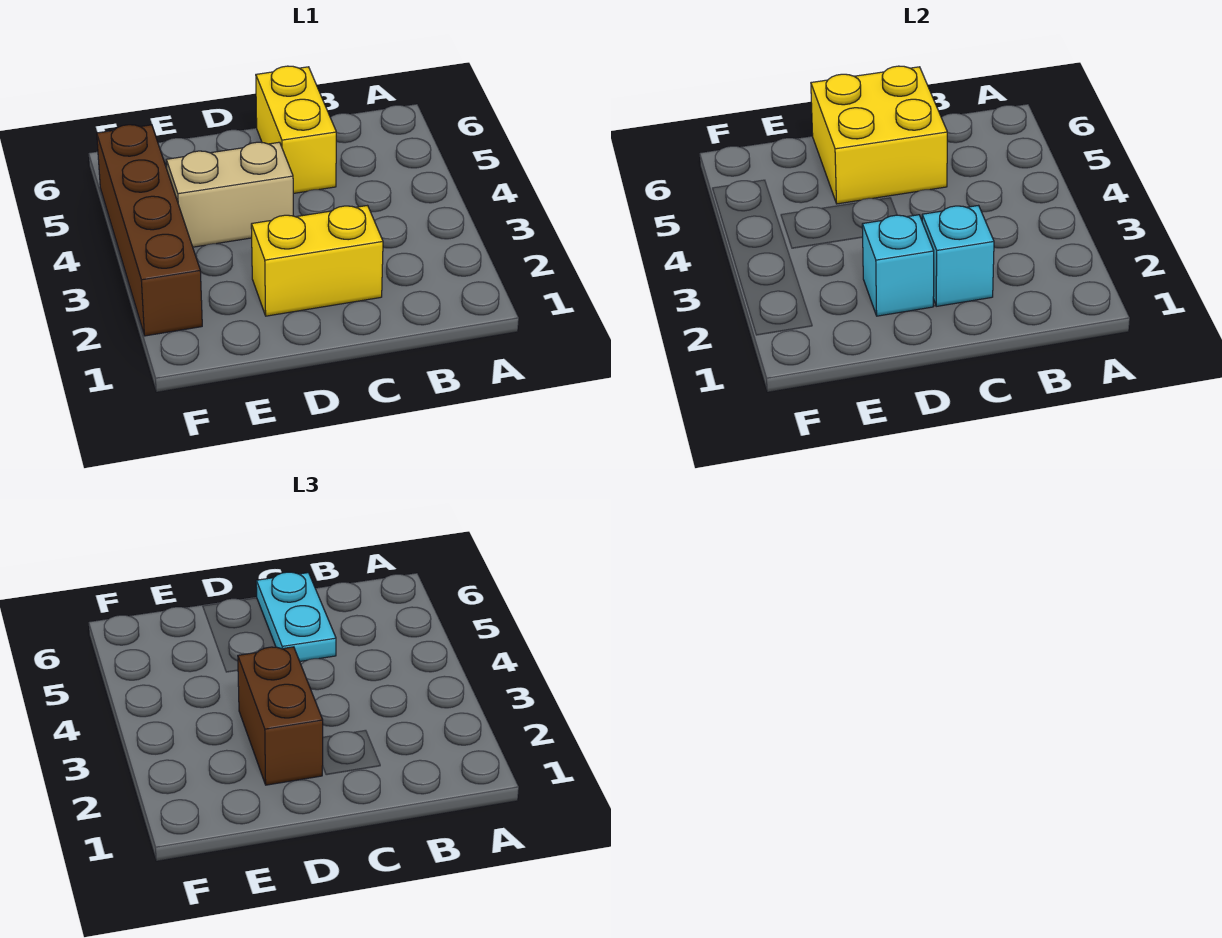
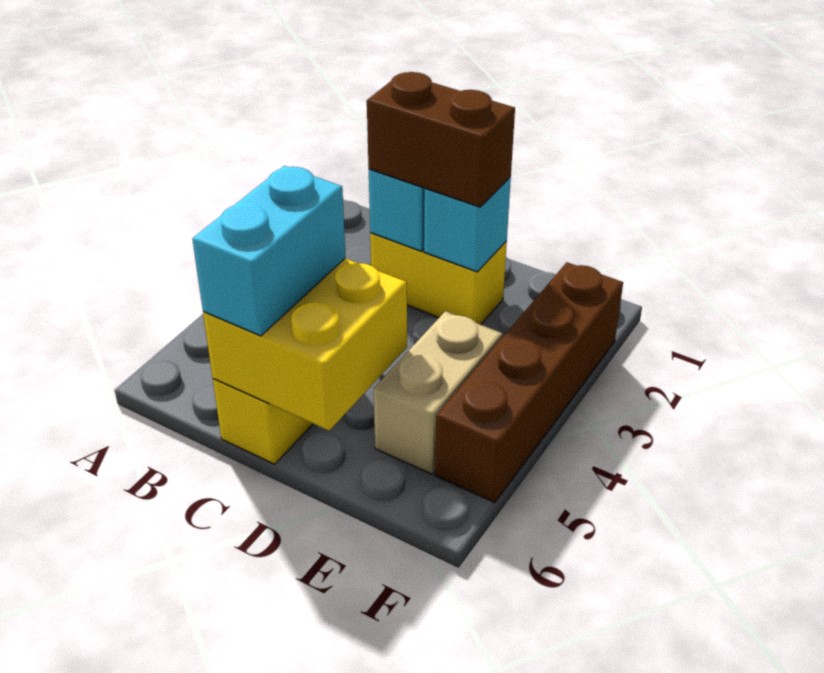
cyan 1x2 plate [256,572,336,661] -> cyan 1x2 brick [192,166,346,336]
brown 1x2 brick [238,647,323,785] -> brown 1x2 brick turned to [367,72,515,207]
tan 1x2 brick [166,142,293,247] -> tan 1x2 brick turned to [374,311,502,474]

